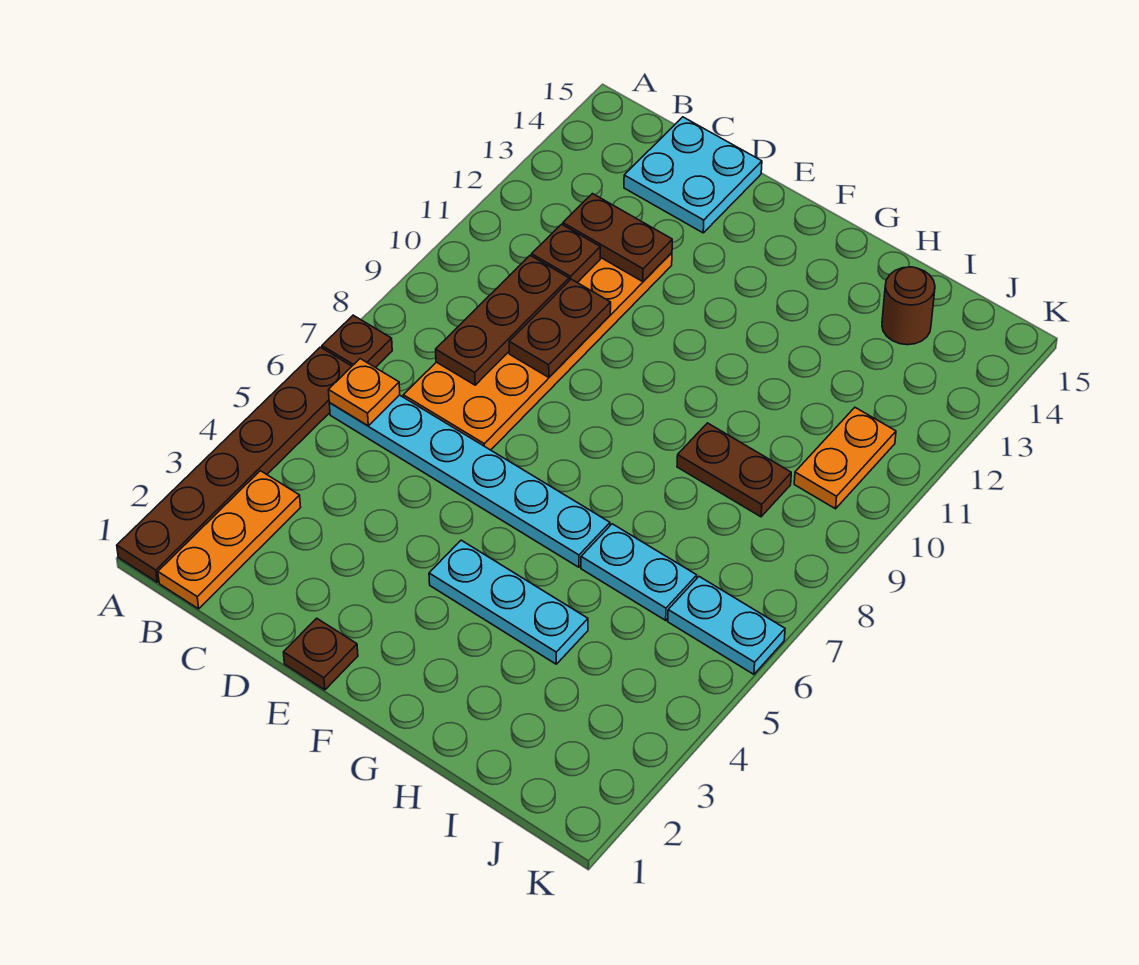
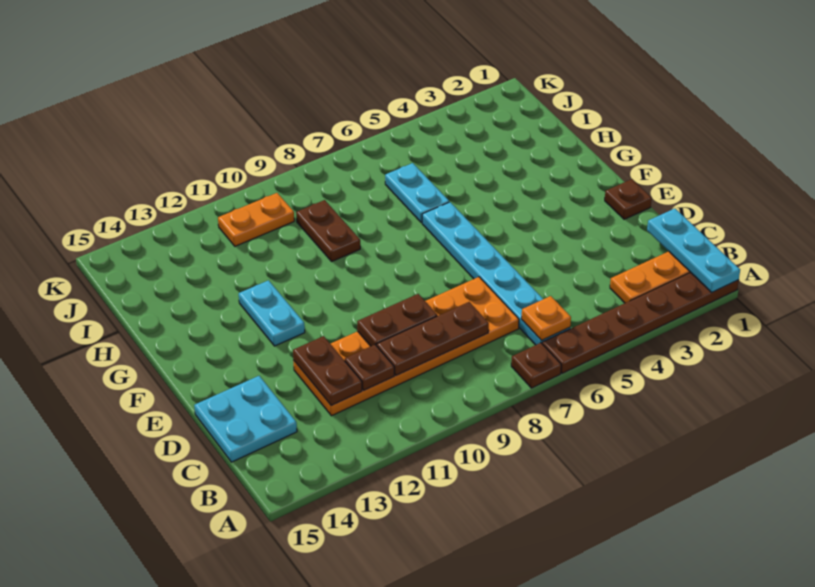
cyan 1x3 plate [429,540,588,664] -> cyan 1x3 plate moved to [647,209,740,292]
brown 1x1 round brick [882,267,935,345] -> none
cyan 1x2 plate [668,577,785,674] -> cyan 1x2 plate moved to [239,280,305,346]

